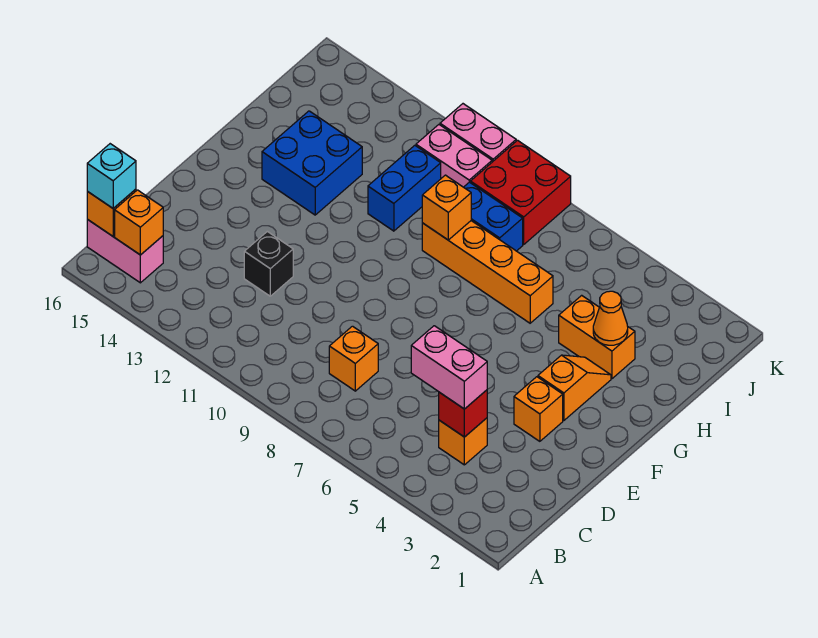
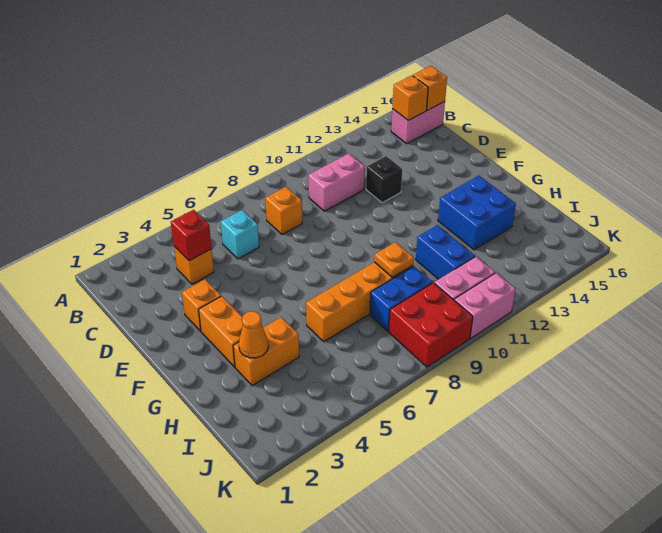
cyan 1x1 brick [87,144,136,208] -> cyan 1x1 brick moved to [221,210,259,259]
pink 1x2 brick [411,326,487,409] -> pink 1x2 brick moved to [309,154,365,211]
orange 1x2 slope [538,355,611,421] -> orange 1x2 brick [199,296,243,367]
orange 1x1 brick [422,175,471,240] -> orange 1x1 plate [374,242,414,277]

